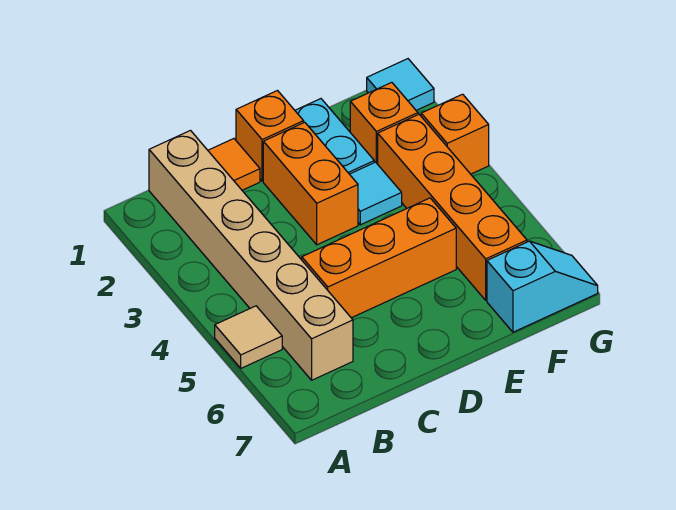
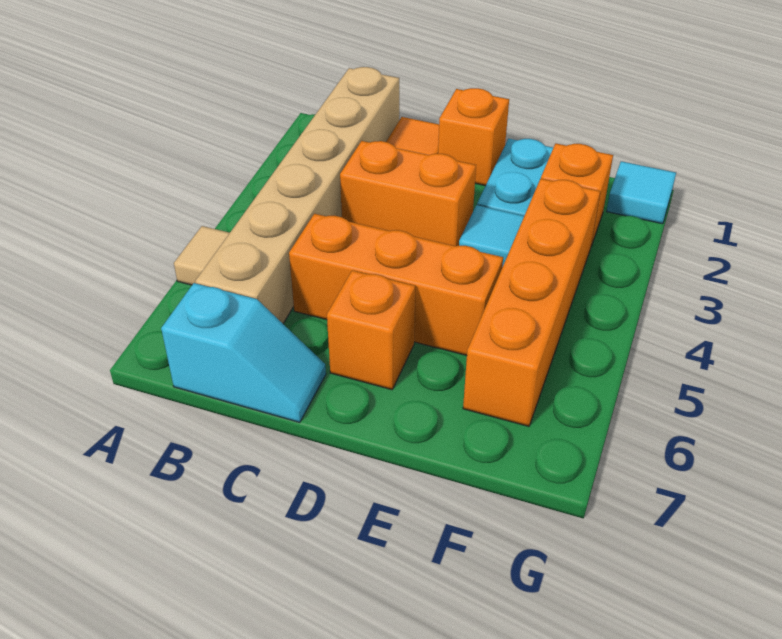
orange 1x2 brick [263,122,358,245] -> orange 1x2 brick turned to [340,141,476,246]
cyan 1x2 slope [487,241,598,332] -> cyan 1x2 slope moved to [161,283,326,422]
orange 1x1 brick [421,94,489,174] -> orange 1x1 brick moved to [327,270,415,390]

